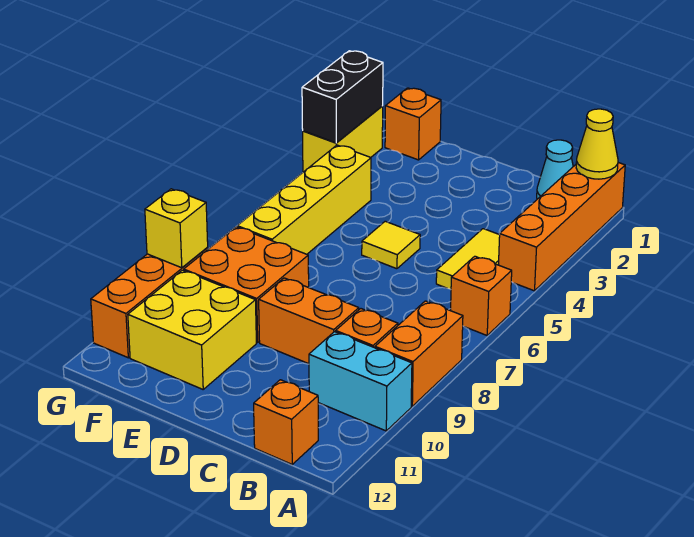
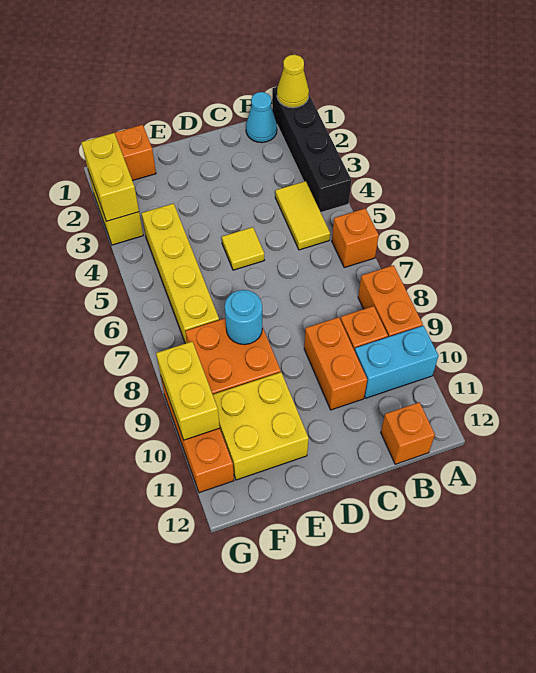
orange 1x4 brick [498,163,625,291] -> black 1x4 brick [272,87,351,212]
orange 1x2 brick [259,278,359,364] -> orange 1x2 brick turned to [304,317,367,410]
none -> cyan 1x1 round brick [225,290,262,345]
black 1x2 brick [302,51,383,143] -> yellow 1x2 brick [81,133,139,221]
yellow 1x1 brick [145,189,208,268] -> yellow 1x2 brick [156,342,220,440]

